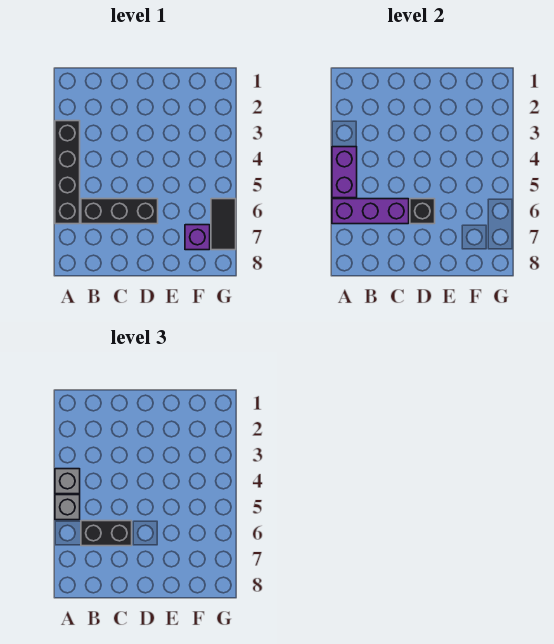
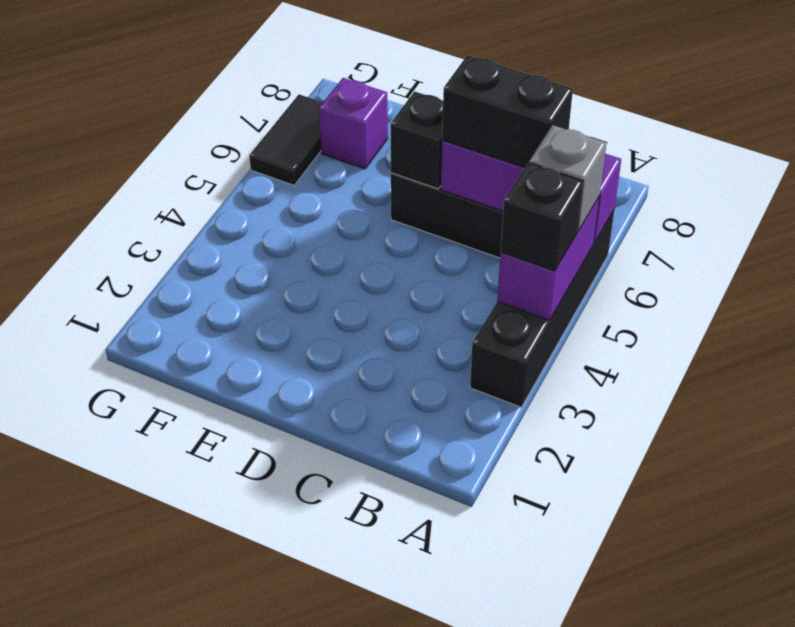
grey 1x1 brick [55,469,80,494] -> black 1x1 brick [501,163,583,271]

